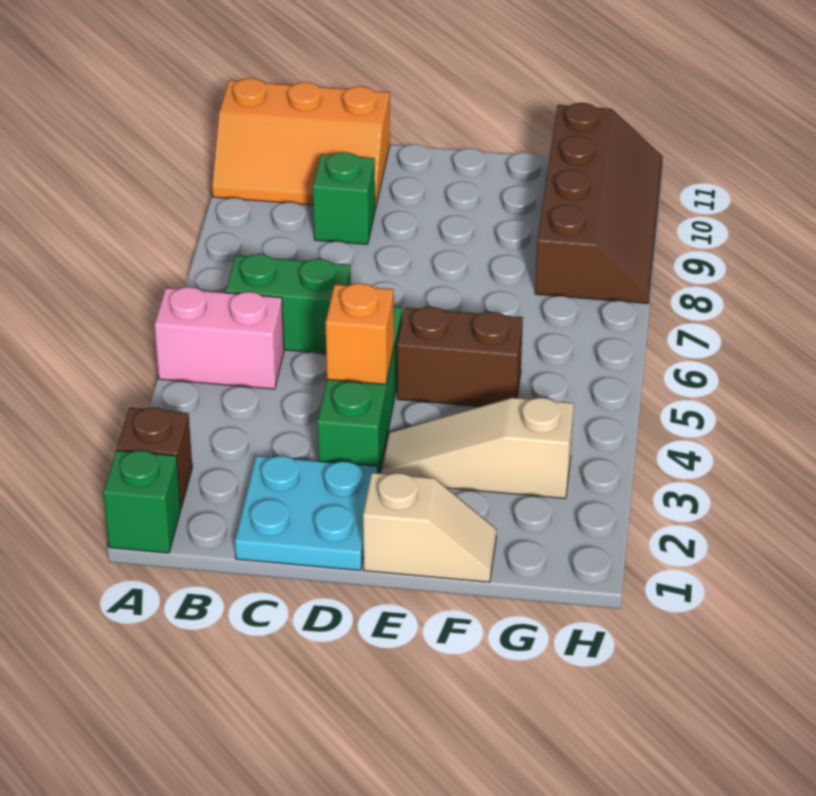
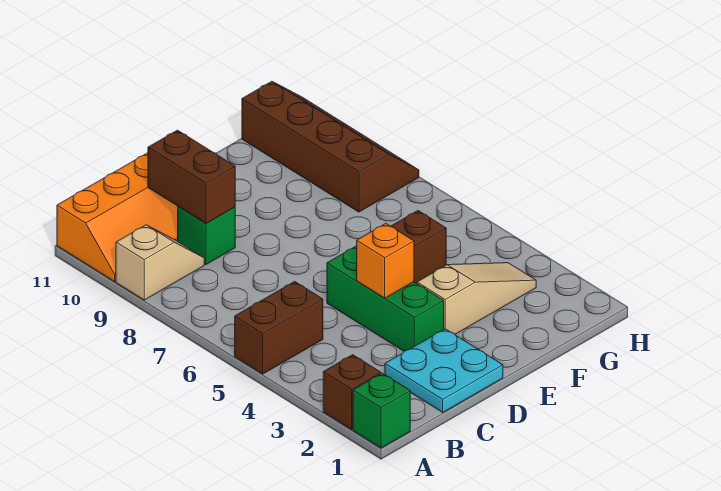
pink 1x2 brick [155,287,284,389] -> brown 1x2 brick [235,281,323,374]
green 1x2 brick [226,254,351,354] -> none
none -> brown 1x2 brick [148,130,235,223]
tan 1x2 slope [363,473,496,582] -> tan 1x2 slope moved to [116,225,204,300]
tan 1x3 slope [381,398,574,498] -> tan 1x3 slope turned to [417,263,536,334]

